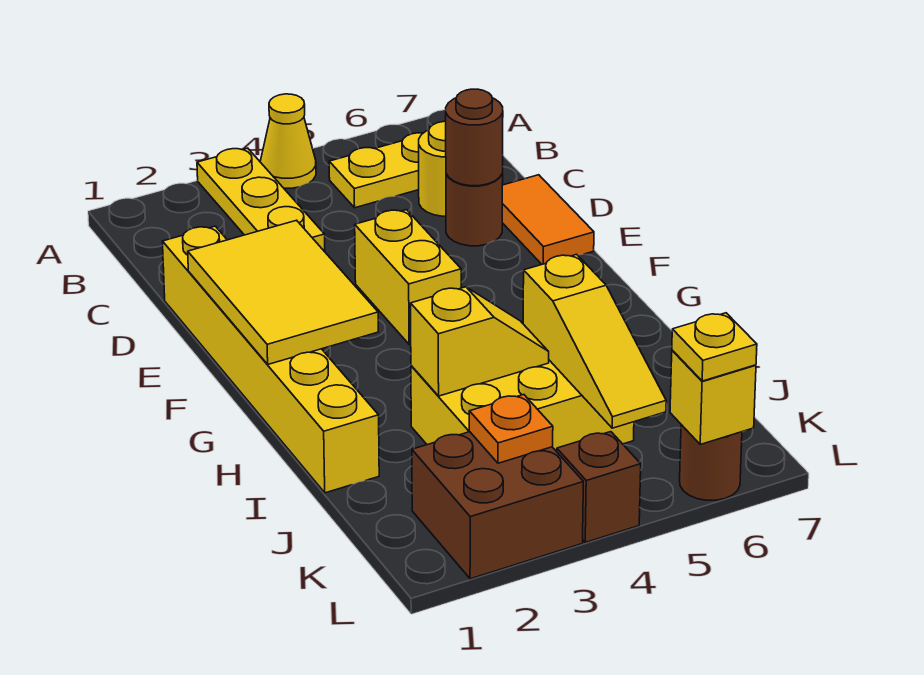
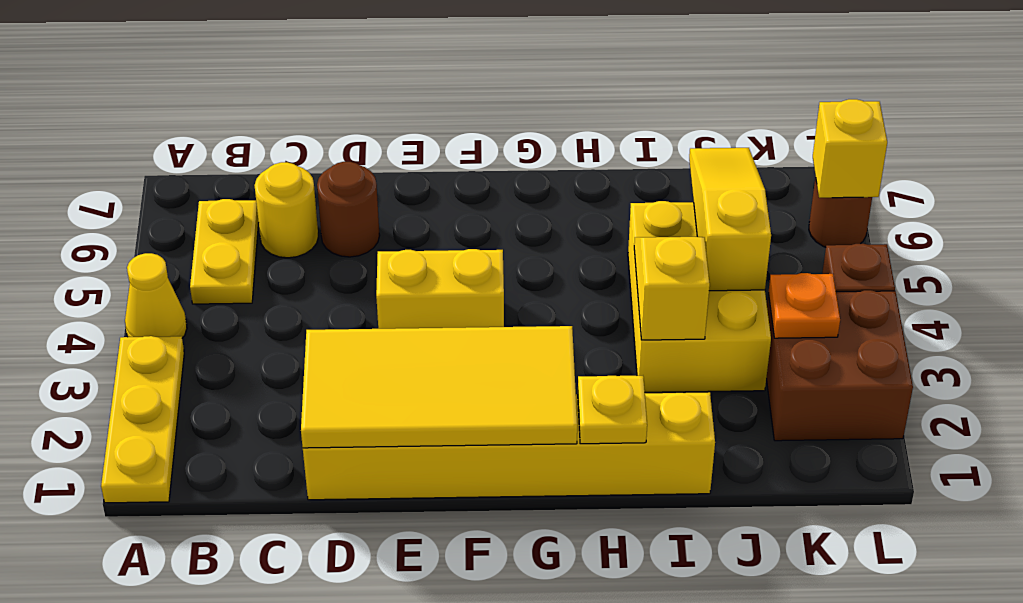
yellow 1x3 plate [197,148,325,252] -> yellow 1x3 plate turned to [101,336,184,503]
brown 1x1 round brick [446,89,503,186] -> none
orange 1x2 tile [502,175,594,264] -> none
yellow 2x3 tile [188,220,378,364] -> yellow 2x4 tile [301,326,577,448]
yellow 1x3 slope [523,254,666,428] -> yellow 1x3 slope turned to [689,148,771,291]
yellow 1x1 plate [672,313,757,381] -> yellow 1x1 plate moved to [578,376,647,444]

